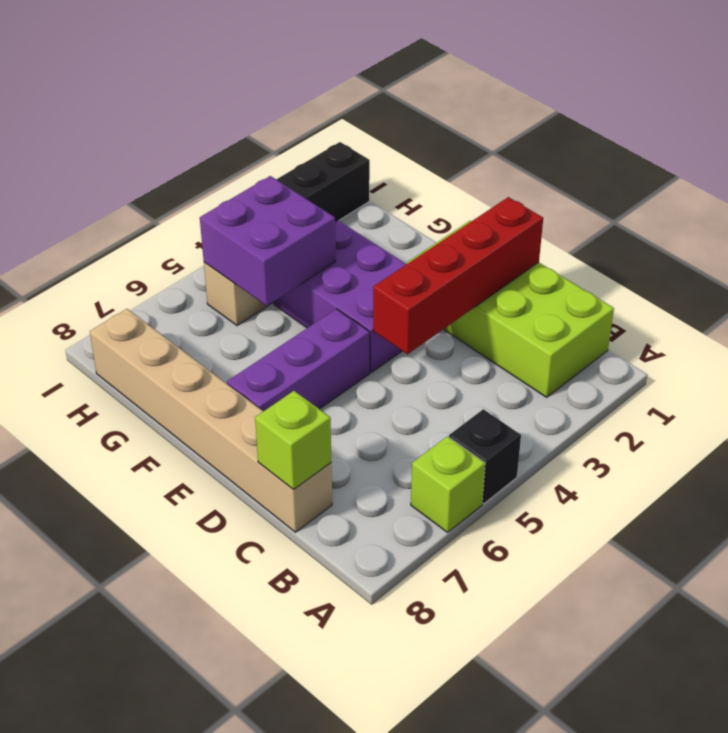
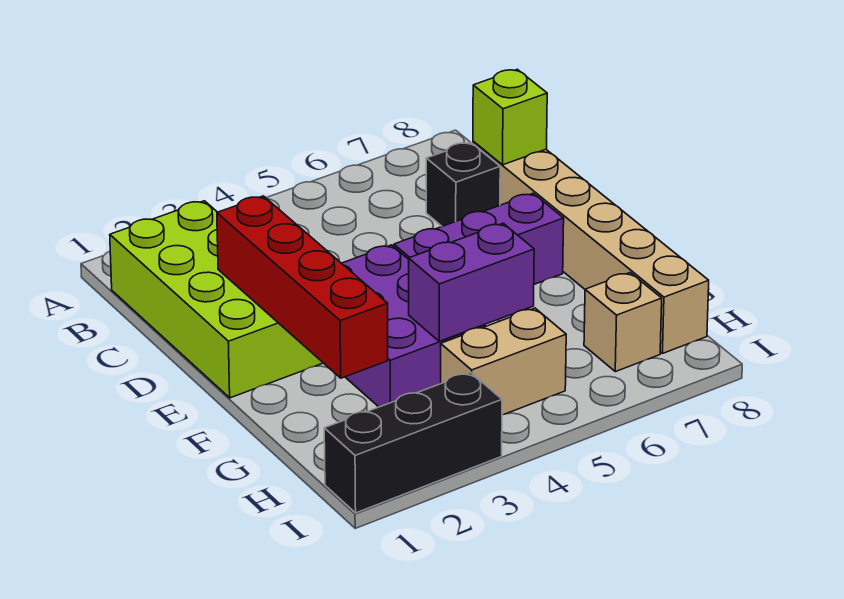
black 1x1 brick [449,409,521,504] -> black 1x1 brick moved to [426,142,500,226]
lime 1x1 brick [411,436,485,532] -> none
red 1x4 brick [373,197,543,354] -> red 1x4 brick turned to [217,196,388,378]
purple 2x2 brick [200,176,336,306] -> purple 1x2 brick [409,223,534,341]
none -> tan 1x1 brick [584,273,662,372]

